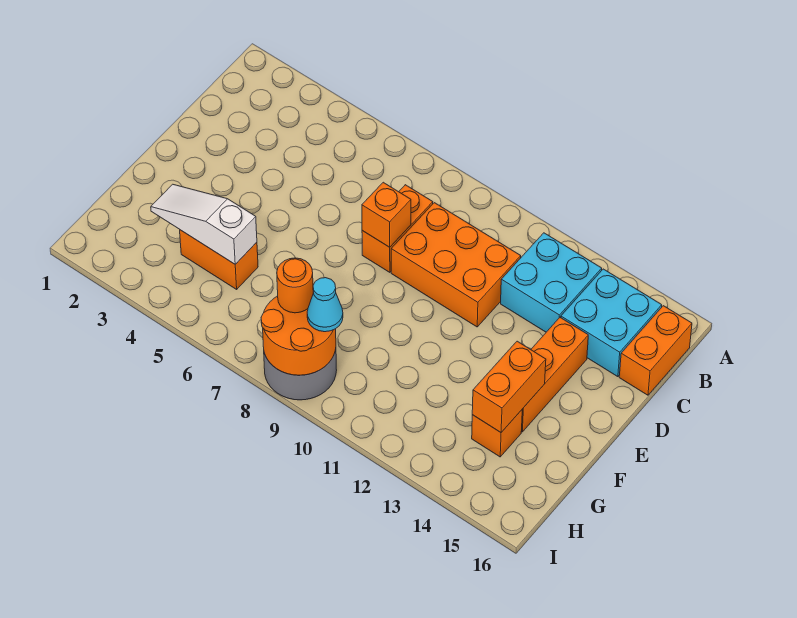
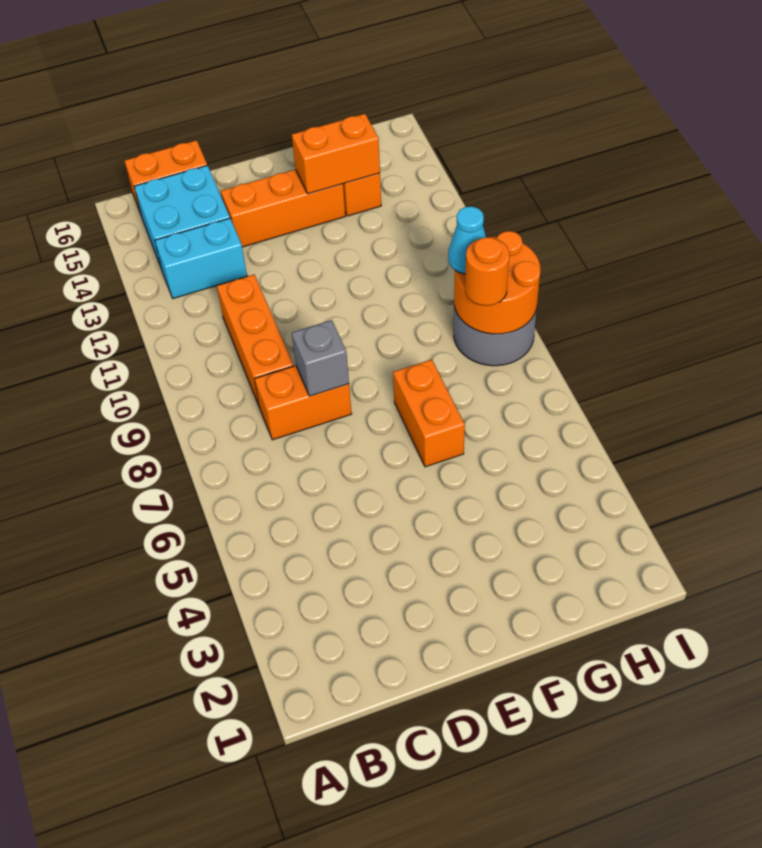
cyan 2x2 brick [501,233,602,332] -> cyan 1x2 brick [155,218,247,298]
orange 2x3 brick [391,203,521,327] -> orange 1x3 brick [217,275,293,405]
orange 1x1 brick [362,182,411,247] -> grey 1x1 brick [292,320,349,396]
white 1x3 slope [151,184,257,264] -> none
orange 1x2 brick [180,230,258,289] -> orange 1x2 brick moved to [393,360,465,467]

